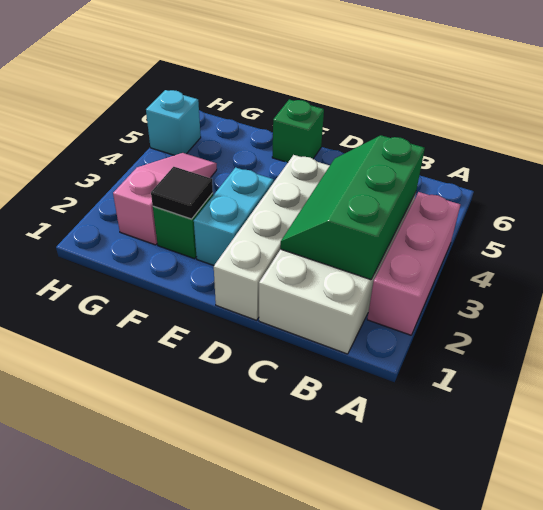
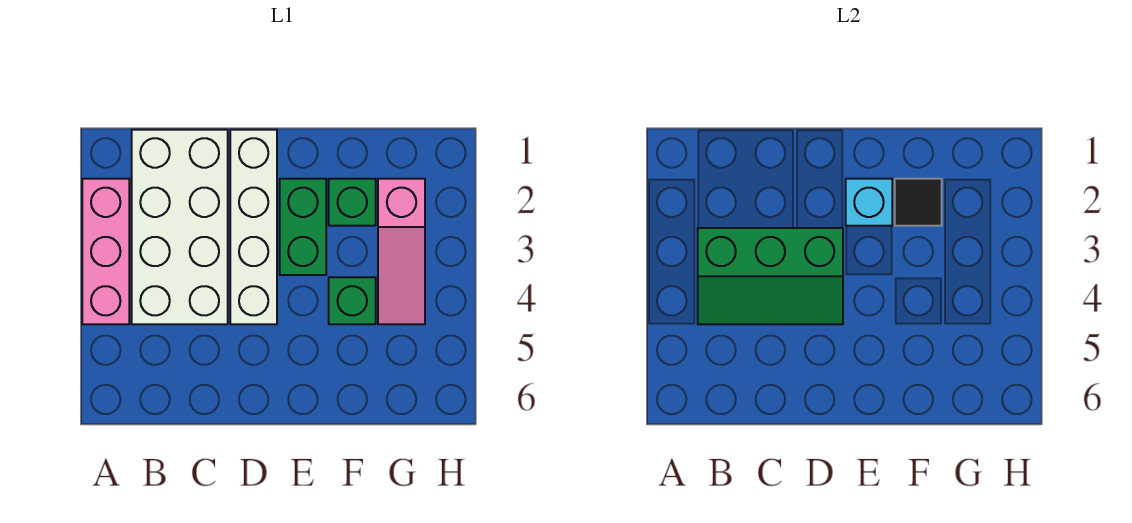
green 2x3 slope [280,135,425,280] -> green 2x3 slope turned to [698,228,843,324]
cyan 1x2 brick [194,167,274,266] -> green 1x2 brick [280,179,326,275]
green 1x1 brick [272,99,324,163] -> green 1x1 brick moved to [329,277,376,324]
cyan 1x1 brick [146,90,201,155] -> cyan 1x1 brick moved to [846,179,892,226]

